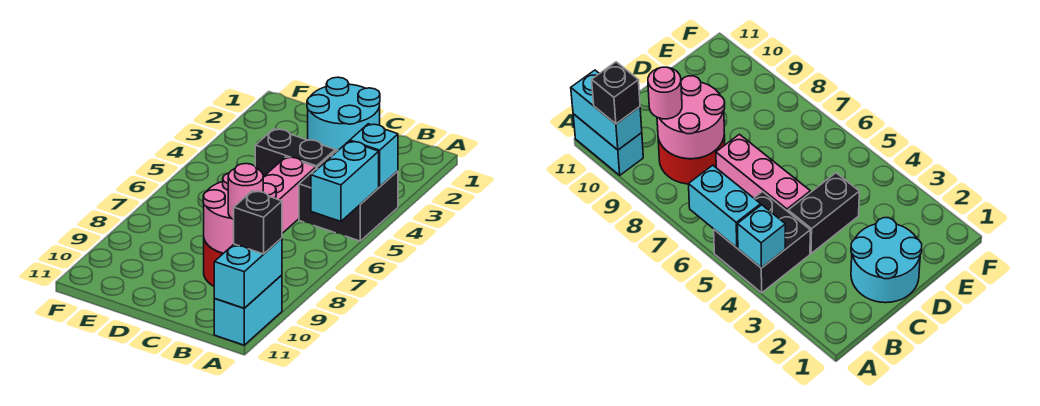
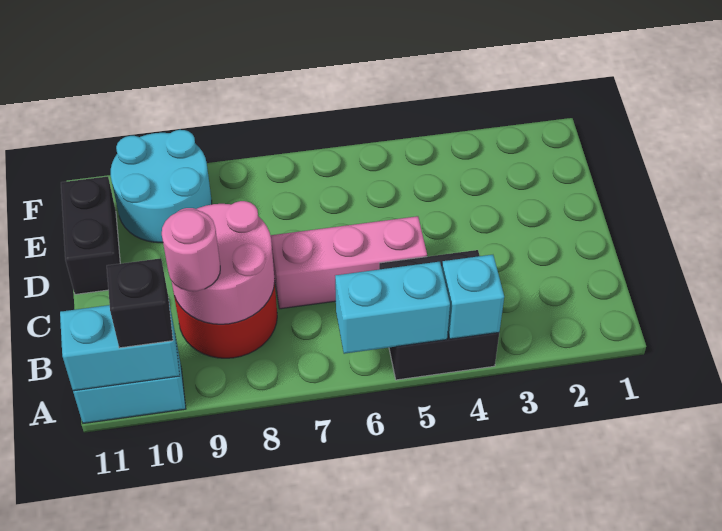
cyan 2x2 round brick [307,77,380,151] -> cyan 2x2 round brick moved to [111,130,212,243]
black 1x2 brick [255,129,335,177] -> black 1x2 brick moved to [61,177,120,294]

